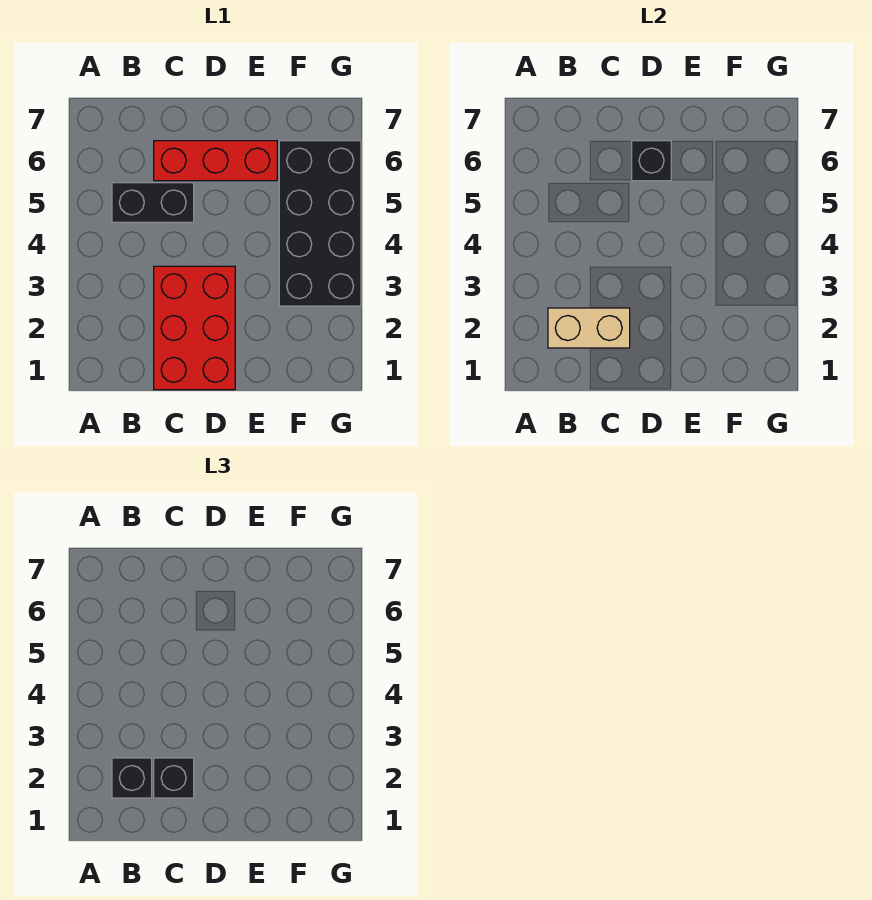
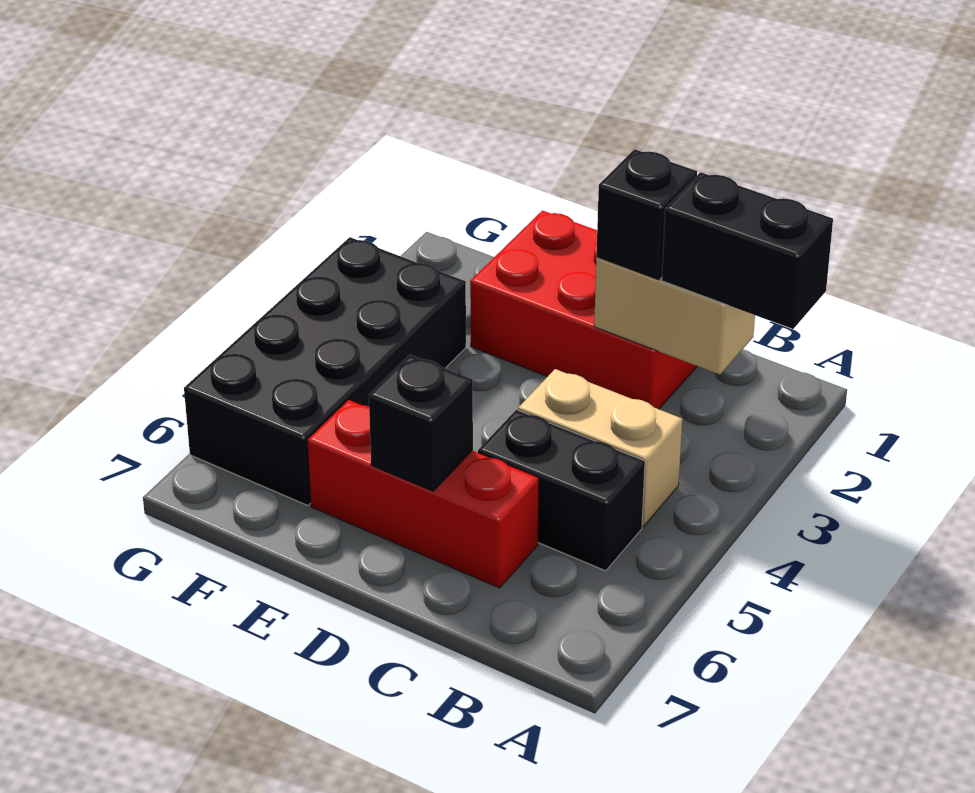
black 1x1 brick [112,758,152,798] -> black 1x2 brick [662,172,833,329]
none -> tan 1x2 brick [518,369,682,526]
red 2x3 brick [154,266,235,390] -> red 2x3 brick turned to [470,211,697,409]

